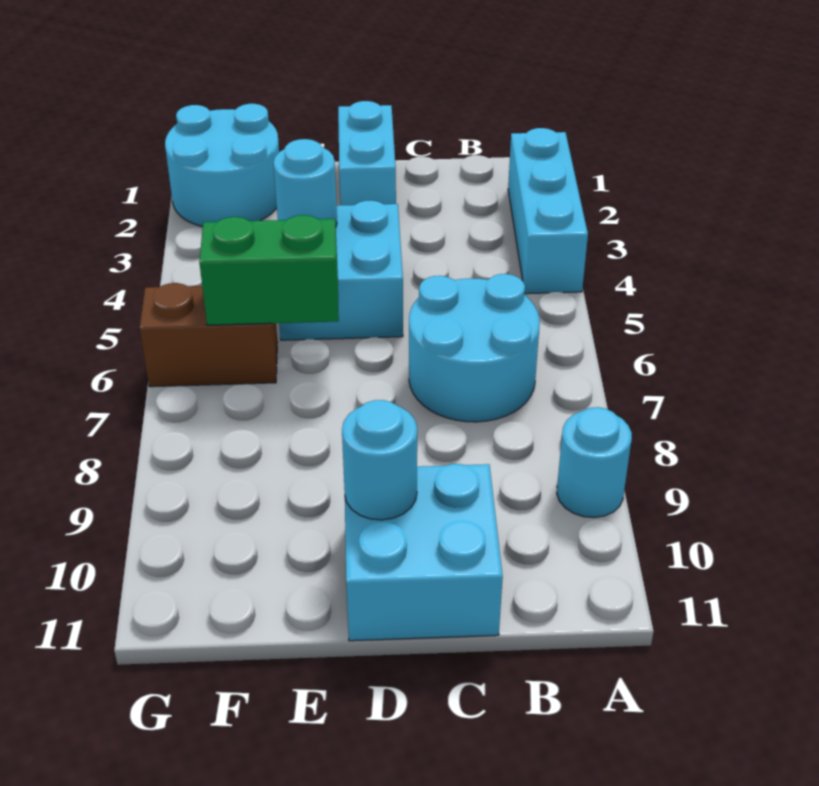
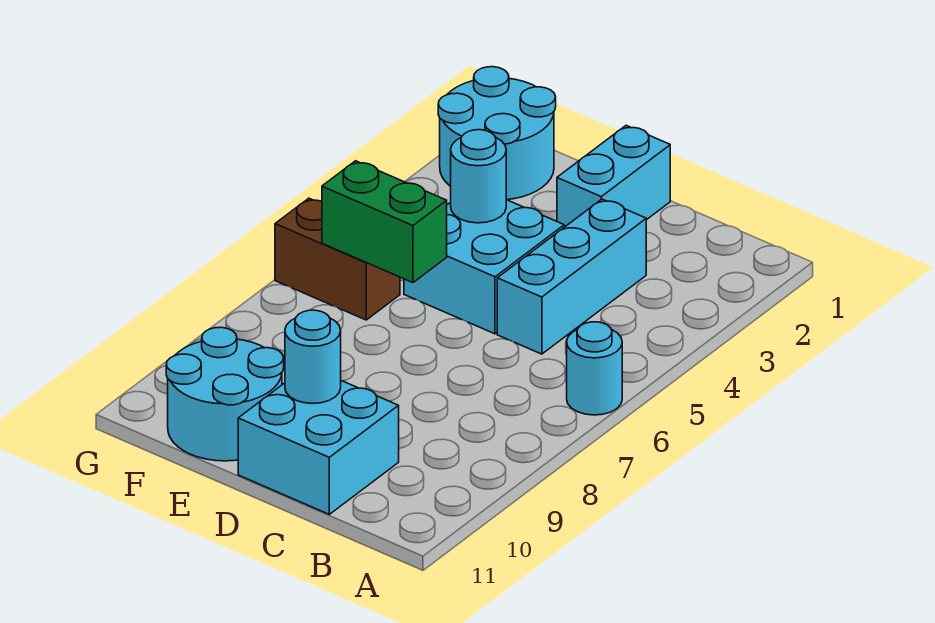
cyan 1x3 brick [508,128,588,294] -> cyan 1x3 brick moved to [497,199,646,354]
cyan 1x1 round brick [557,407,632,518] -> cyan 1x1 round brick moved to [567,322,622,415]
cyan 2x2 round brick [409,274,540,422] -> cyan 2x2 round brick moved to [166,327,284,461]

